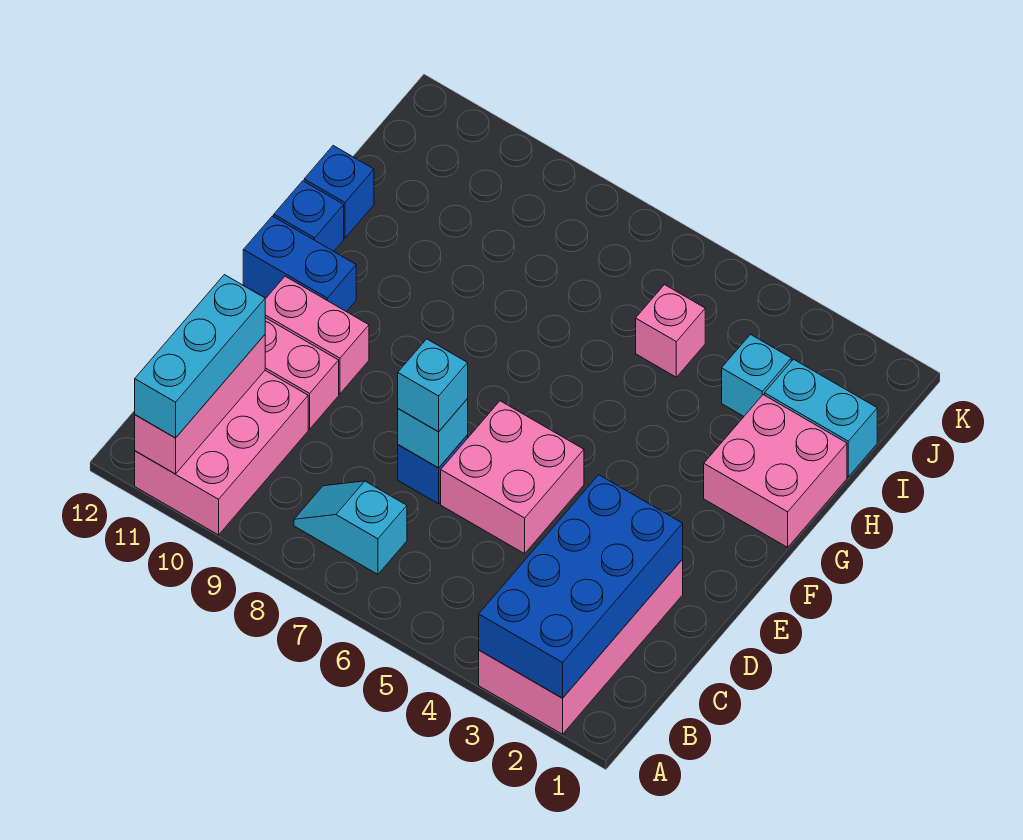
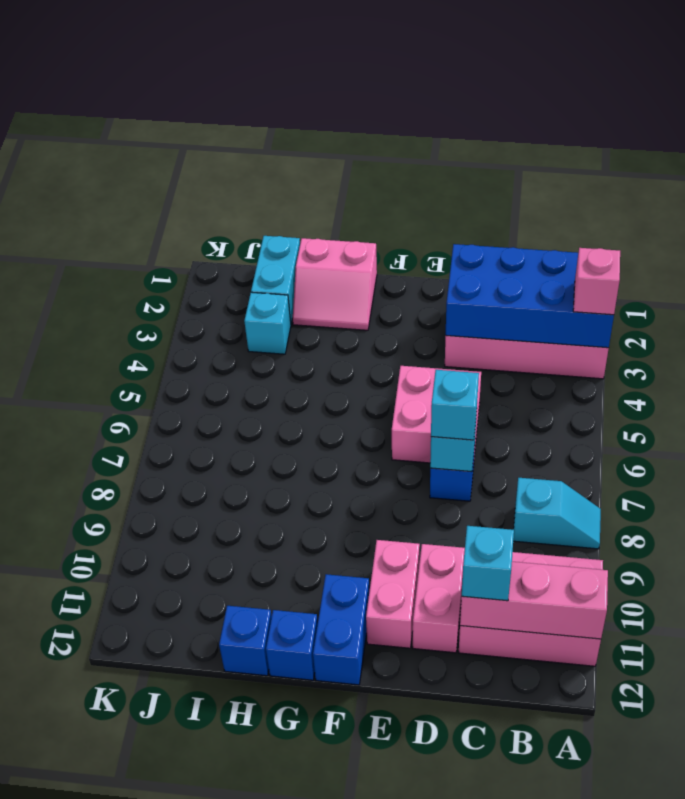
cyan 1x3 brick [135,275,265,438] -> cyan 1x1 brick [462,526,514,601]
cyan 1x2 slope [294,481,407,574] -> cyan 1x2 slope turned to [513,478,601,549]
pink 2x2 brick [704,395,847,547] -> pink 2x2 slope [293,238,377,330]
pink 1x1 brick [636,285,705,377] -> pink 1x1 brick moved to [573,248,620,315]

